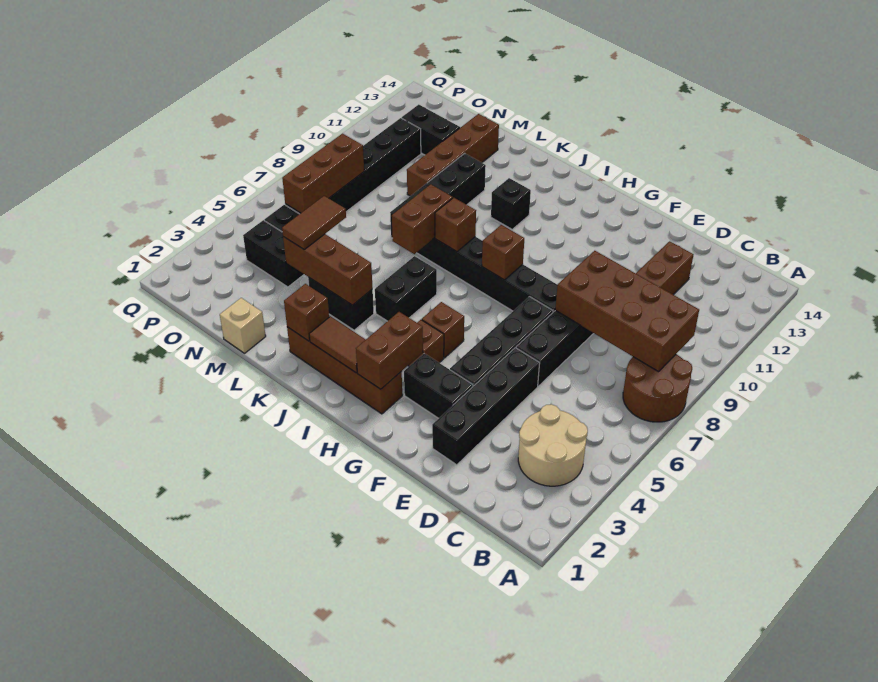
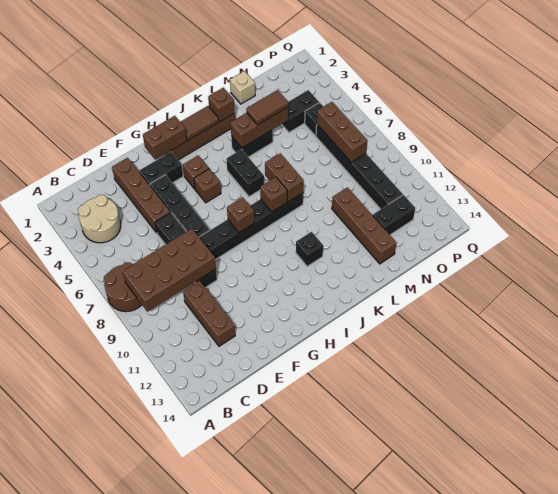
black 1x4 brick [432,348,540,465] -> brown 1x4 brick [112,158,170,233]
brown 1x2 brick [356,312,423,389] -> brown 1x2 brick turned to [143,116,187,160]
black 1x4 brick [390,153,486,238] -> none
brown 1x2 tile [282,196,346,249] -> brown 1x2 tile turned to [246,90,289,125]

